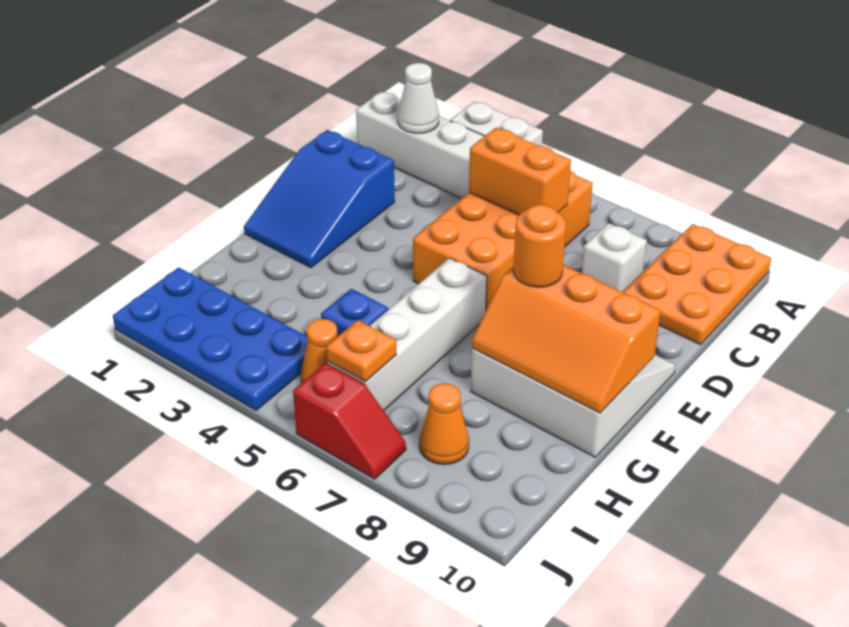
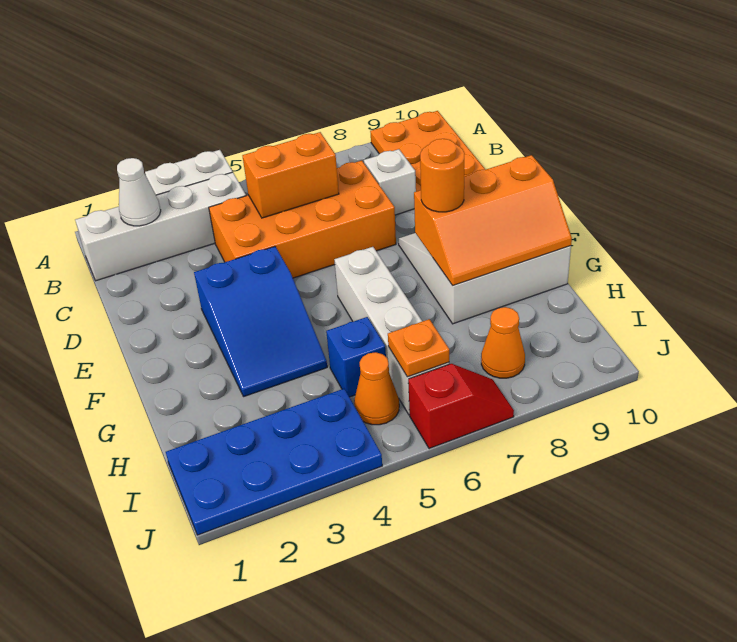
orange 2x4 brick [413,171,593,310] -> orange 2x4 brick turned to [209,161,396,278]
blue 2x3 slope [244,130,395,268] -> blue 2x3 slope moved to [194,247,327,397]

